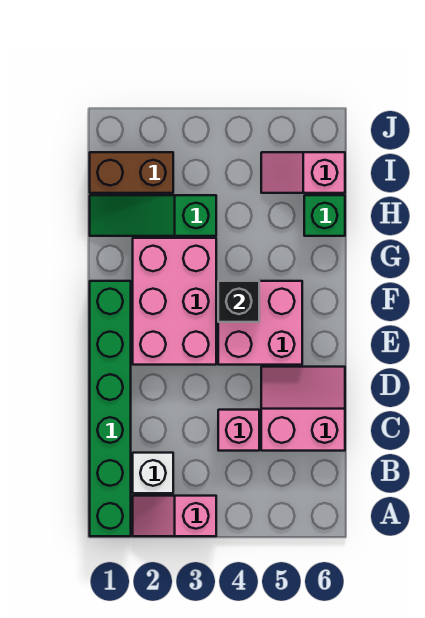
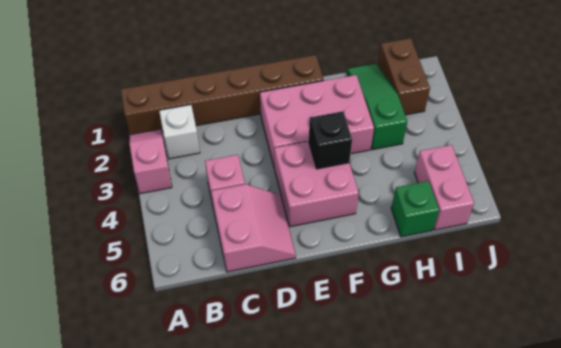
green 1x6 brick [90,281,131,536] -> brown 1x6 brick [121,55,324,135]
pink 1x2 slope [261,152,345,193] -> pink 1x2 brick [415,145,474,230]

